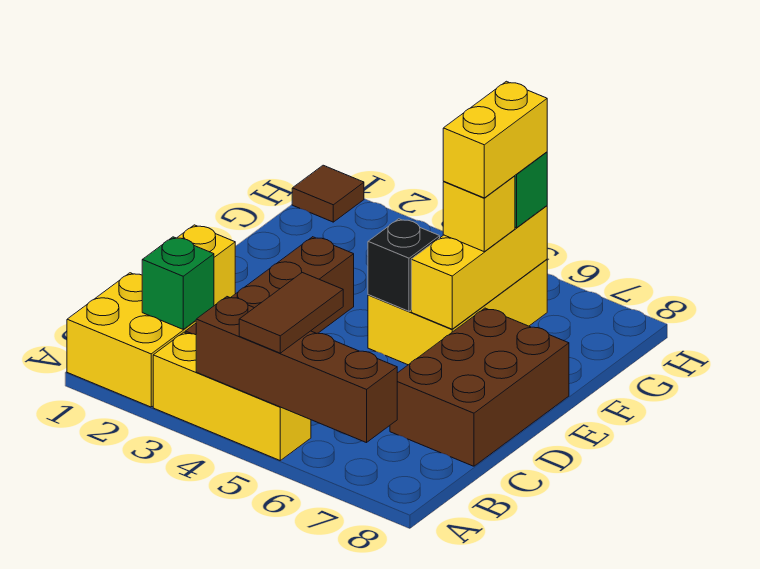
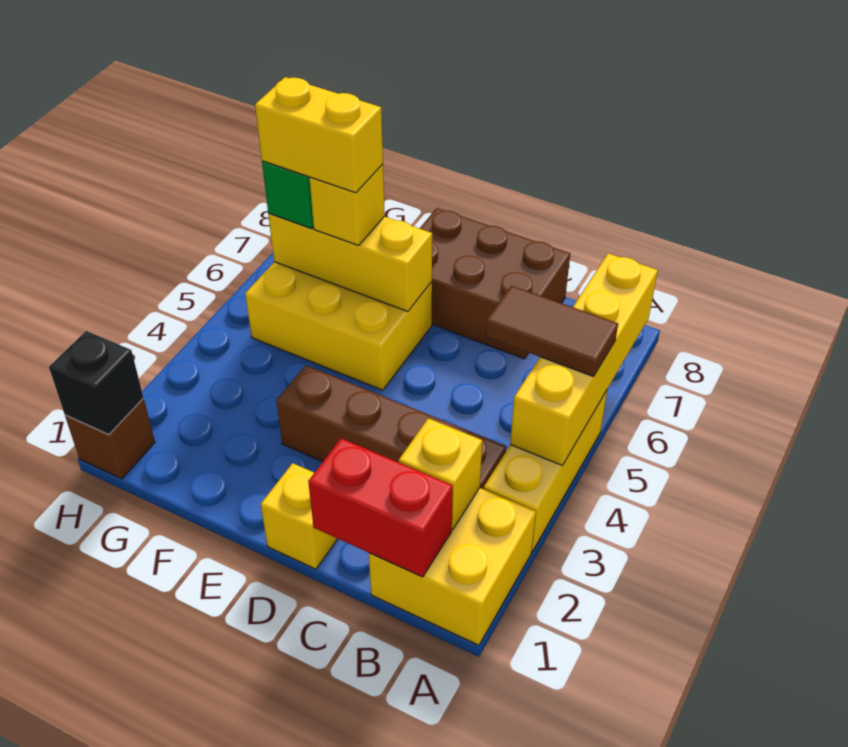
brown 1x4 brick [196,297,397,443] -> yellow 1x4 brick [510,253,658,465]
none -> red 1x2 brick [308,438,453,577]
green 1x1 brick [142,237,214,329] -> yellow 1x1 brick [399,418,482,530]
black 1x1 brick [368,219,440,311] -> black 1x1 brick moved to [49,331,144,435]
brown 1x1 tile [292,165,364,222] -> brown 1x1 brick [65,398,155,479]

